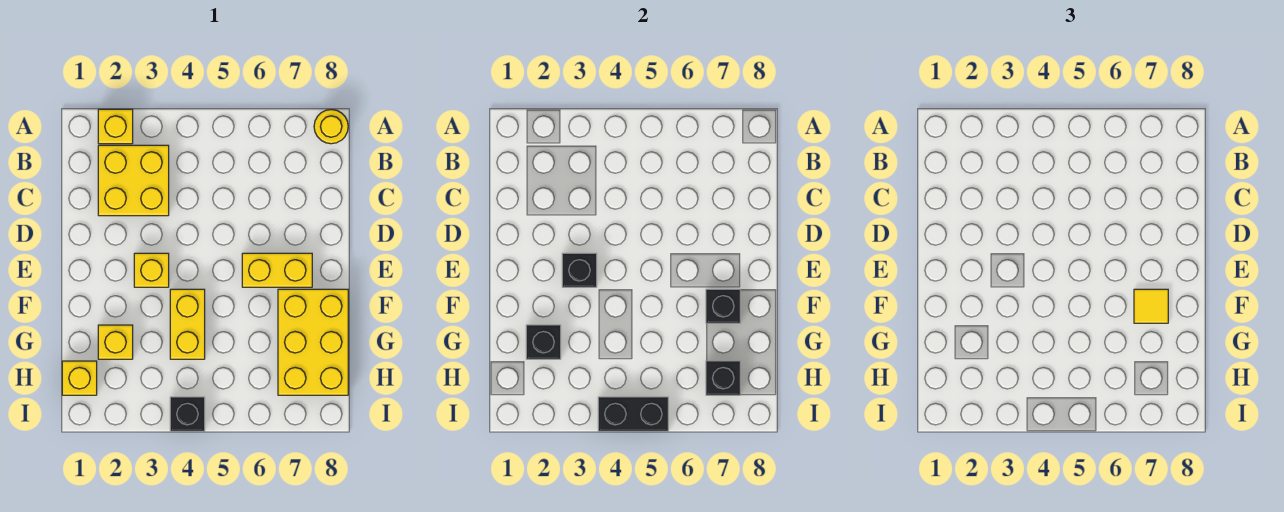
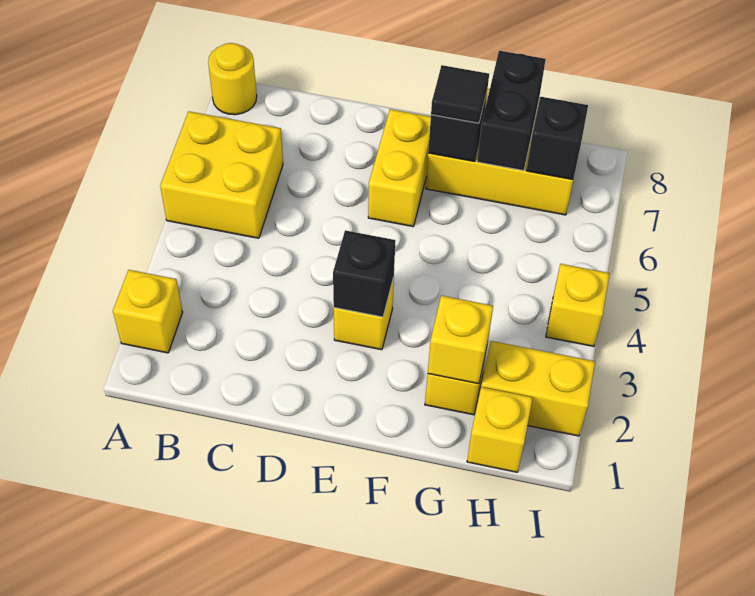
yellow 2x2 brick [98,145,169,216] -> yellow 2x2 brick moved to [160,111,283,238]
yellow 1x2 brick [170,289,205,359] -> yellow 1x2 brick moved to [481,341,595,436]
yellow 1x1 tile [1134,289,1168,323] -> black 1x1 tile [431,65,489,123]
black 1x1 brick [526,325,561,359] -> yellow 1x1 brick [428,296,493,384]
black 1x1 brick [170,397,205,431] -> yellow 1x1 brick [546,264,610,346]
black 1x2 brick [598,397,668,431] -> black 1x2 brick moved to [477,51,546,171]

